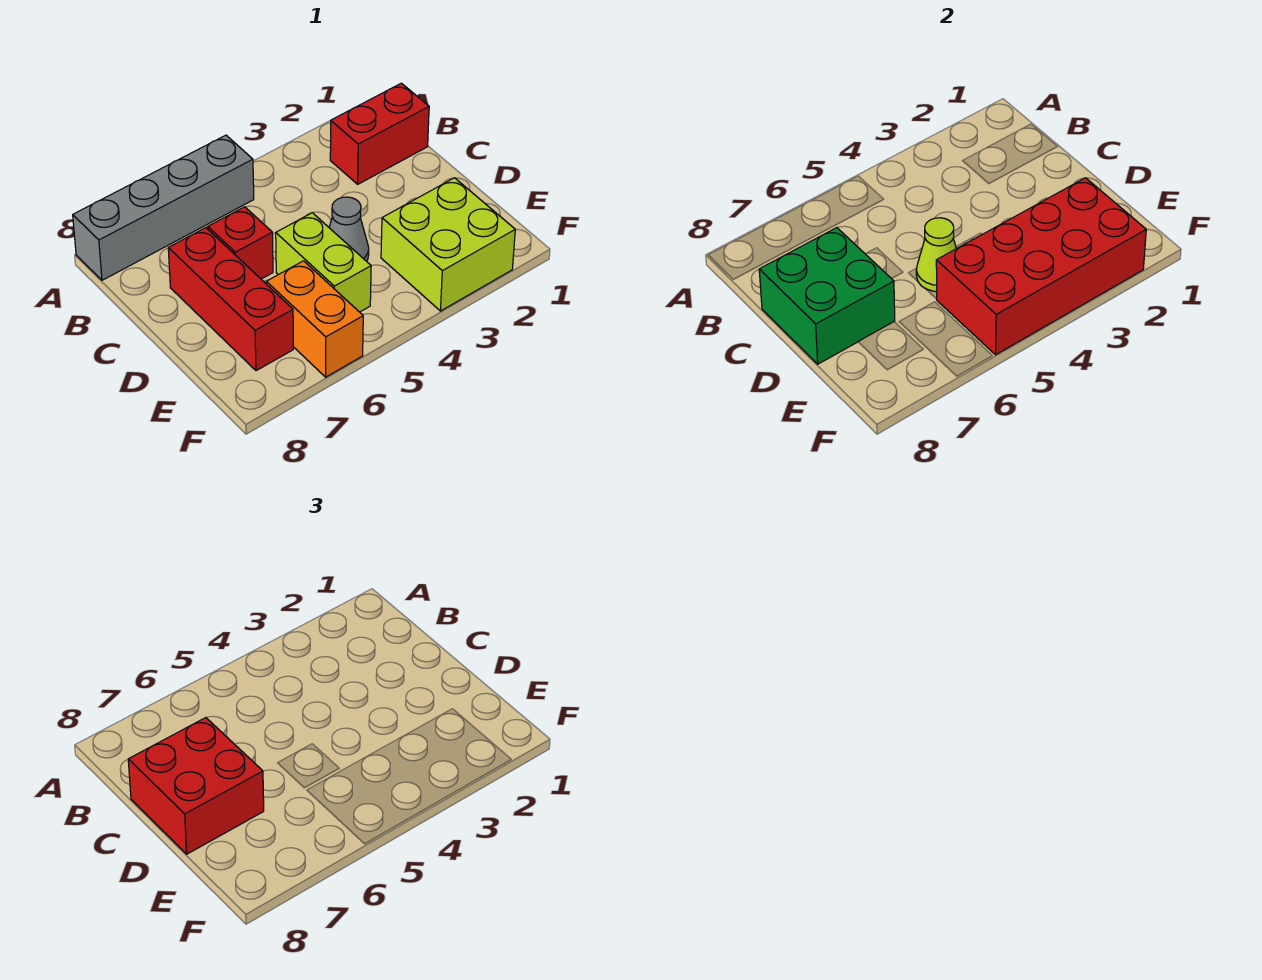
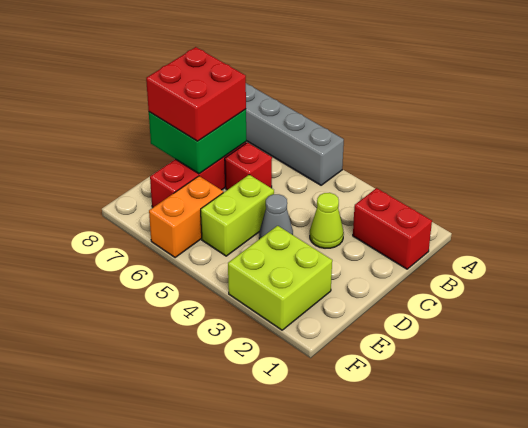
lime 1x1 cone [916,218,956,292] -> lime 1x1 cone moved to [310,193,344,248]
red 2x4 brick [936,178,1146,355] -> none

